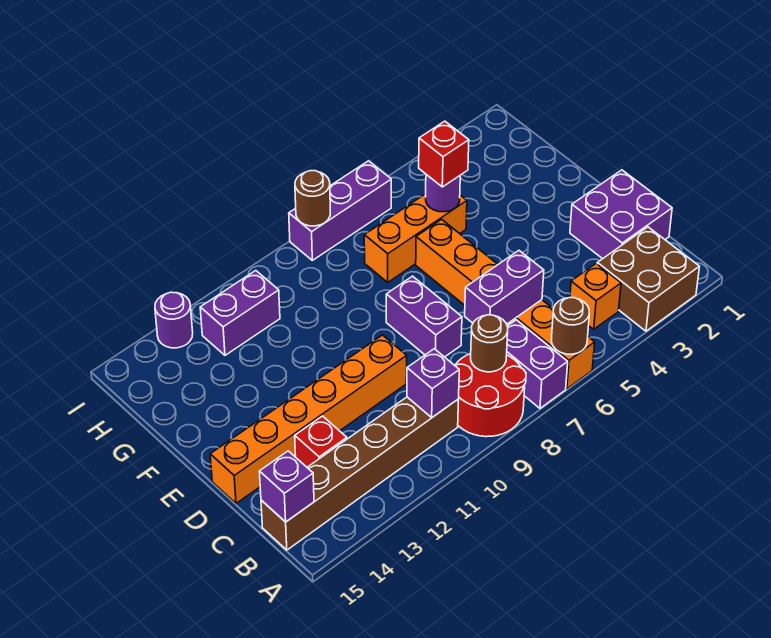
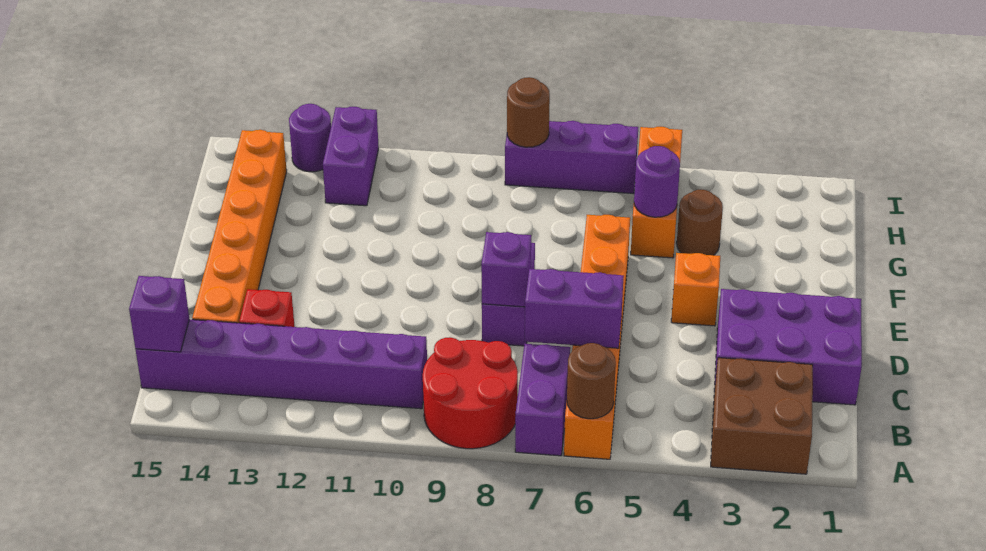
orange 1x1 brick [570,264,621,329] -> orange 1x1 brick moved to [671,253,720,326]
brown 1x1 round brick [471,315,508,372] -> brown 1x1 round brick moved to [677,190,723,255]
brown 1x6 brick [261,397,459,550] -> purple 1x6 brick [135,319,427,409]
purple 1x1 brick [407,349,459,417] -> purple 1x1 brick moved to [481,232,531,307]
purple 2x2 brick [570,170,672,259] -> purple 2x3 brick [714,289,862,405]
orange 1x6 brick [210,335,407,503] -> orange 1x6 brick turned to [192,130,287,323]
orange 1x3 brick [364,194,467,282] -> orange 1x3 brick turned to [631,127,682,258]
red 1x1 brick [419,121,469,187] -> none
purple 1x2 brick [200,271,280,355] -> purple 1x2 brick turned to [323,107,379,206]

